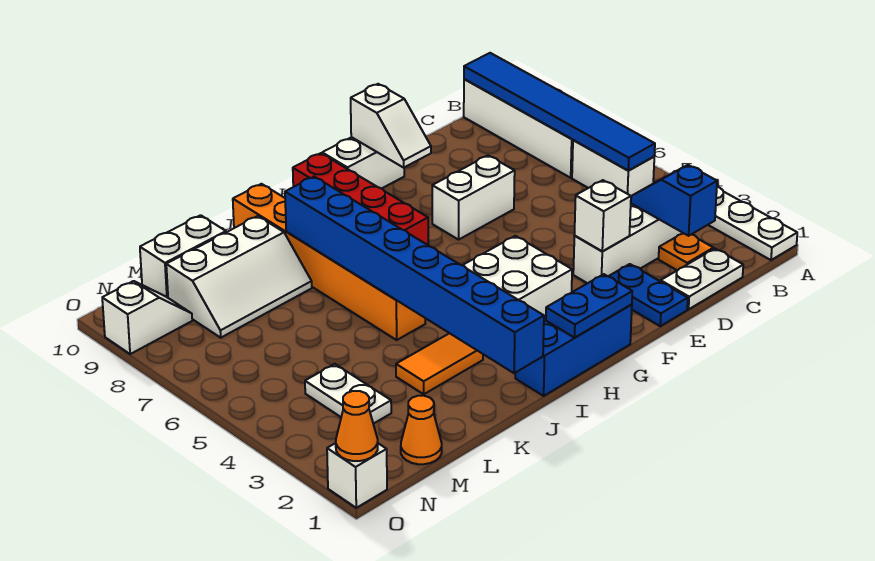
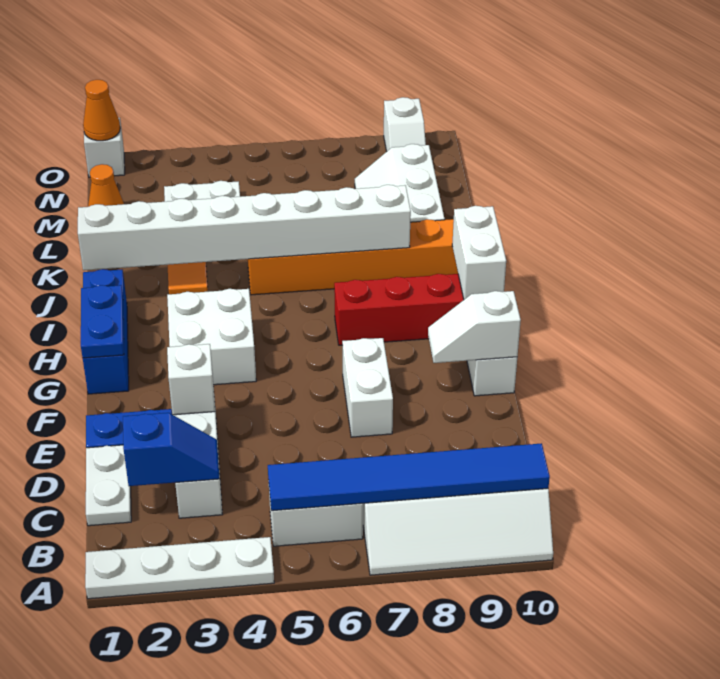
orange 1x1 plate [659,233,713,270] -> none
blue 1x8 brick [285,177,544,373] -> white 1x8 brick [78,185,411,270]
white 1x2 brick [140,215,226,298] -> white 1x2 brick moved to [452,206,506,299]

